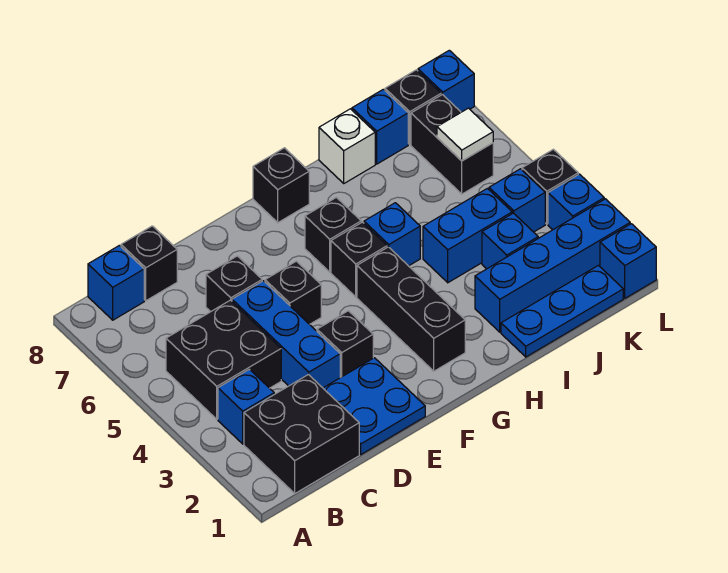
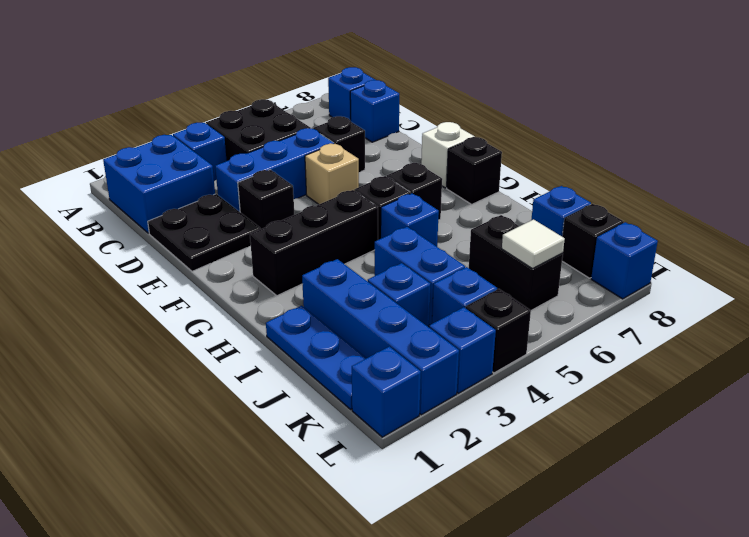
black 2x2 brick [244,374,359,493] -> blue 2x2 brick [103,135,215,233]
black 1x1 brick [121,226,177,301] -> blue 1x1 brick [350,80,399,142]
blue 2x2 plate [323,358,425,454] -> black 2x2 plate [148,194,261,271]
black 1x1 brick [265,261,321,324] -> tan 1x1 brick [305,144,359,204]
white 1x1 brick [319,109,375,183] -> white 1x1 brick moved to [421,122,475,188]
black 1x2 brick [411,94,493,194] -> black 1x2 brick turned to [469,215,563,310]

